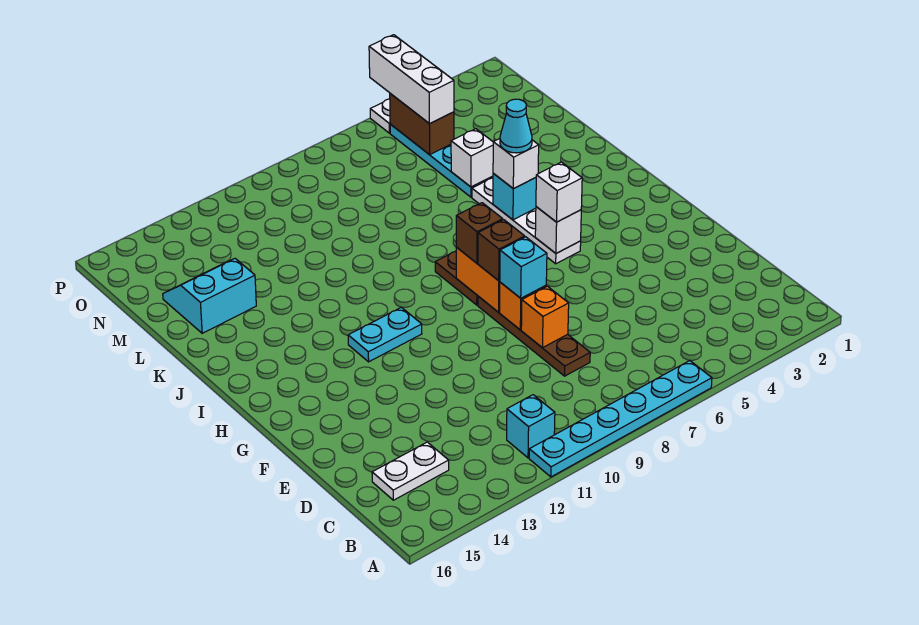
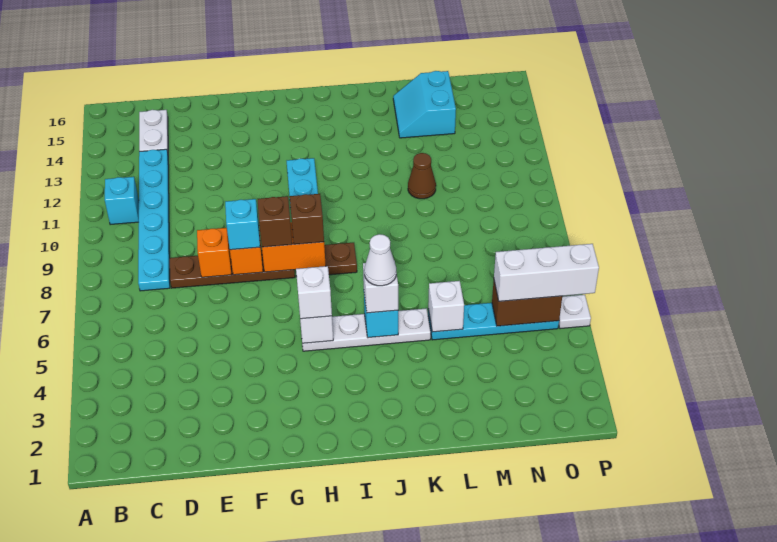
cyan 1x6 plate [529,361,712,477] -> cyan 1x6 plate moved to [138,149,170,291]
cyan 1x1 cone [500,99,532,153] -> white 1x1 cone [364,234,396,286]
none -> brown 1x1 cone [408,153,436,199]
cyan 2x2 slope [163,259,256,333] -> cyan 2x2 slope turned to [393,71,456,138]

